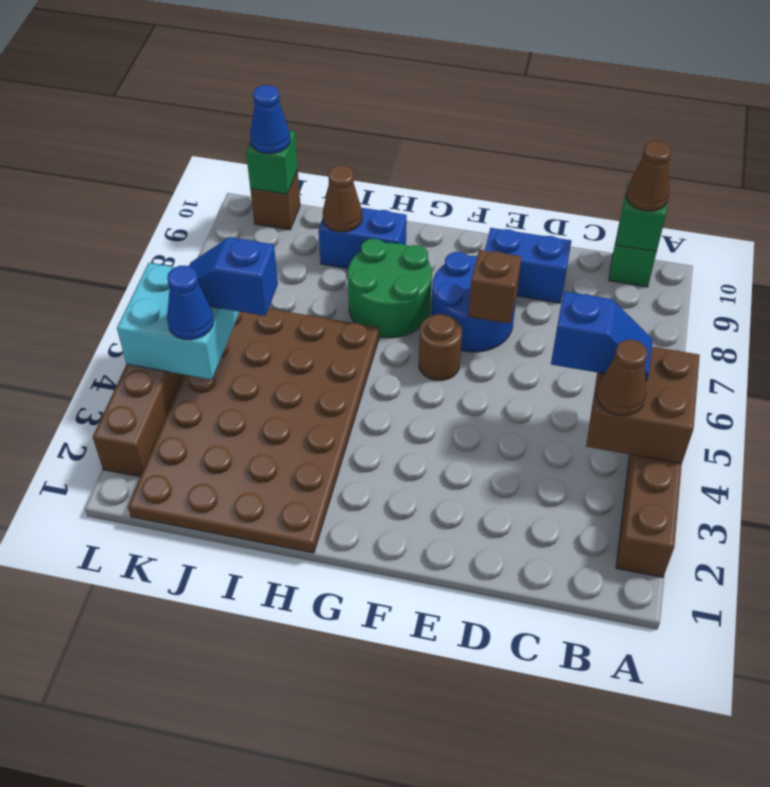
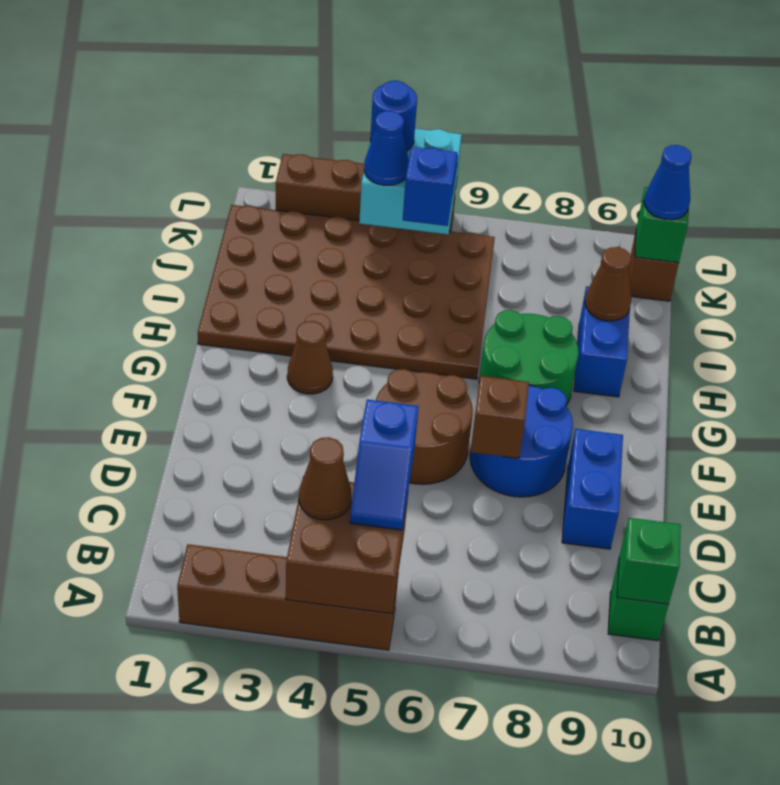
brown 1x1 cone [626,141,671,211] -> brown 1x1 cone moved to [287,321,333,394]
brown 1x1 round brick [419,314,462,381] -> brown 2x2 round brick [376,369,473,484]
none -> blue 1x1 round brick [370,81,417,151]

